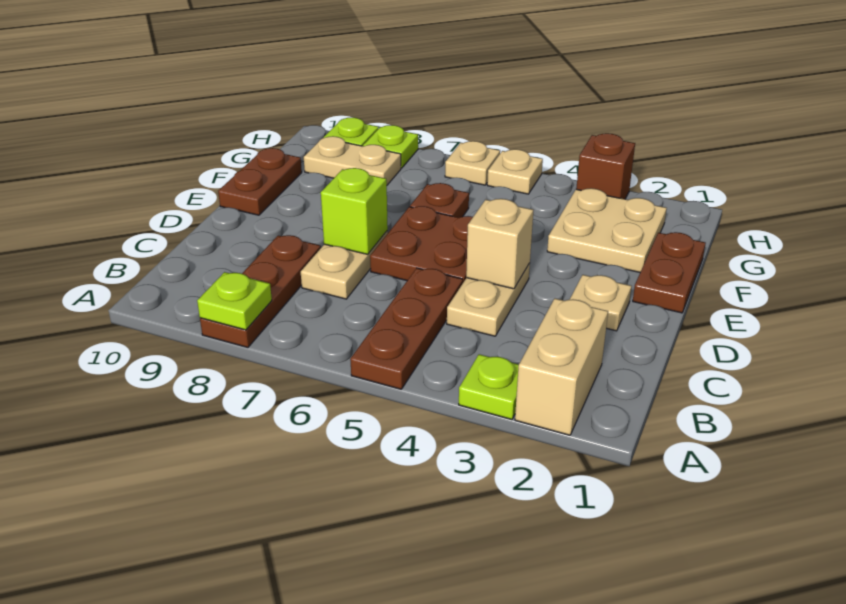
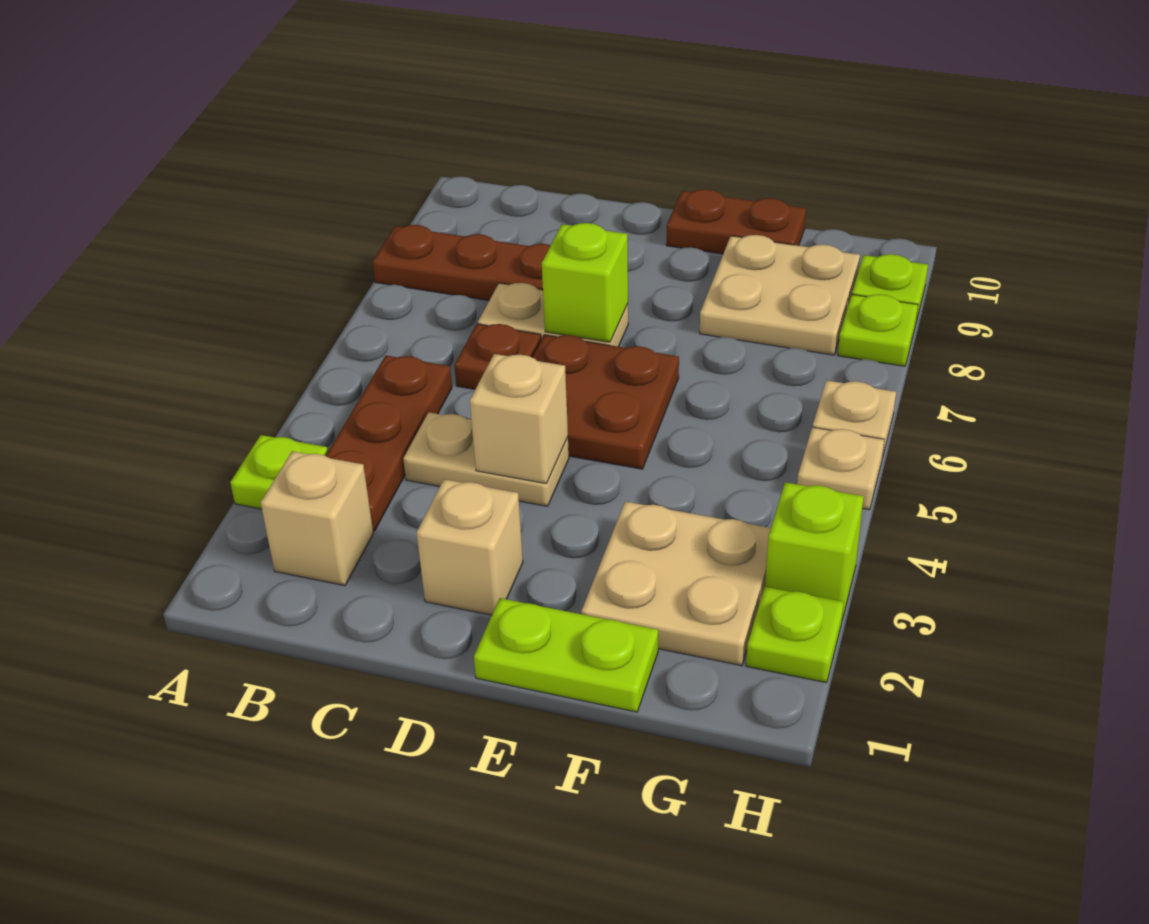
tan 1x2 brick [515,298,608,435] -> tan 1x1 brick [261,451,373,586]
brown 1x3 plate [350,268,463,389] -> brown 1x3 plate turned to [326,355,452,531]
lime 1x1 plate [197,272,272,330] -> lime 1x1 plate moved to [746,587,844,683]
tan 1x1 plate [570,275,632,331] -> tan 1x1 brick [417,479,523,615]
brown 1x2 plate [633,232,706,313] -> lime 1x2 plate [474,598,658,712]
brown 1x1 plate [410,183,469,218] -> brown 1x1 plate moved to [455,324,541,389]
tan 1x2 plate [304,136,401,185] -> tan 2x2 plate [700,235,860,355]
brown 1x1 brick [576,133,635,199] -> lime 1x1 brick [765,482,864,619]

